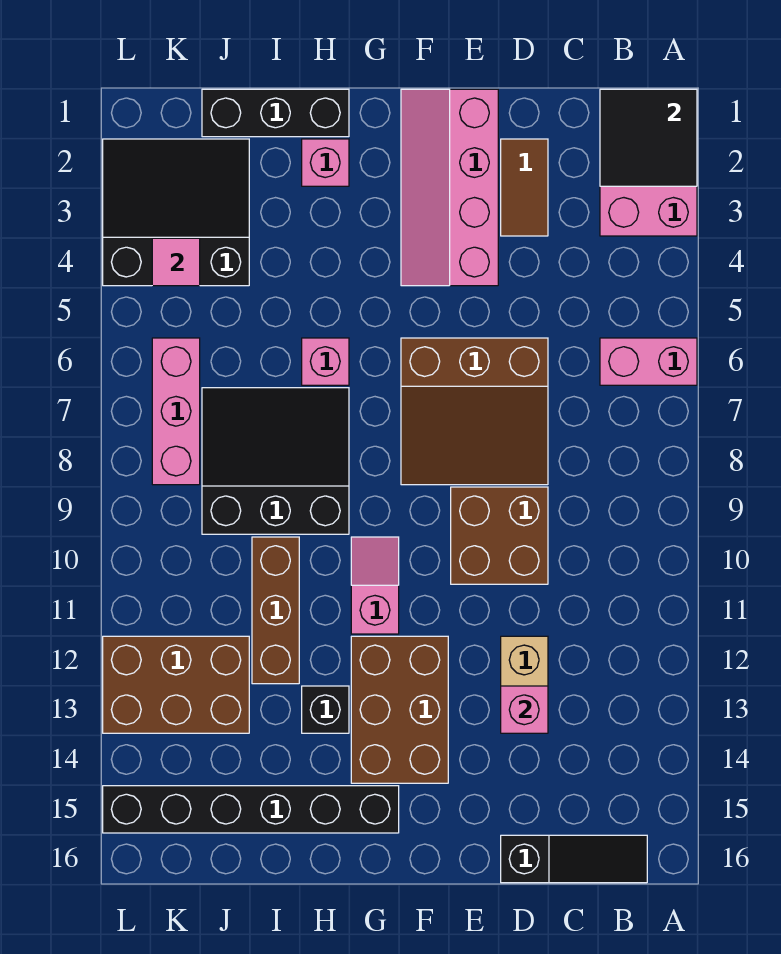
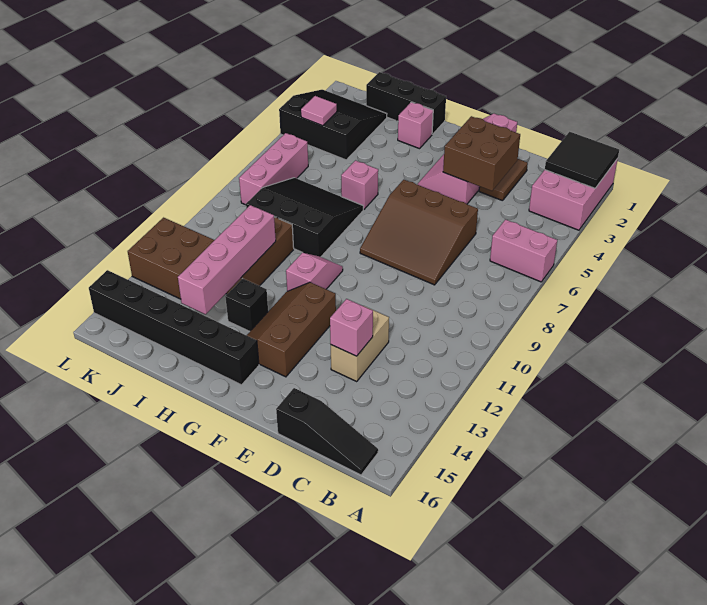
brown 2x2 brick [451,487,548,584] -> brown 2x2 brick moved to [443,116,520,191]
brown 2x3 brick [351,636,448,783] -> brown 2x3 slope [247,282,336,377]
none -> pink 1x4 brick [178,205,276,315]

